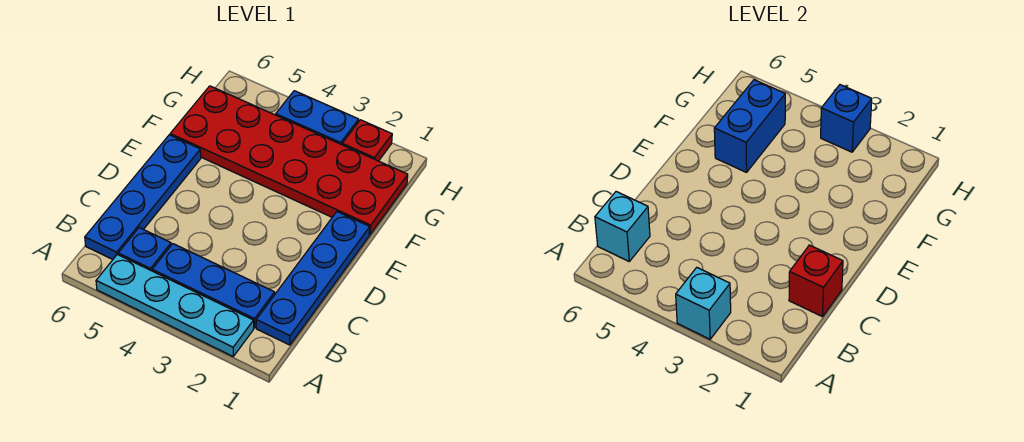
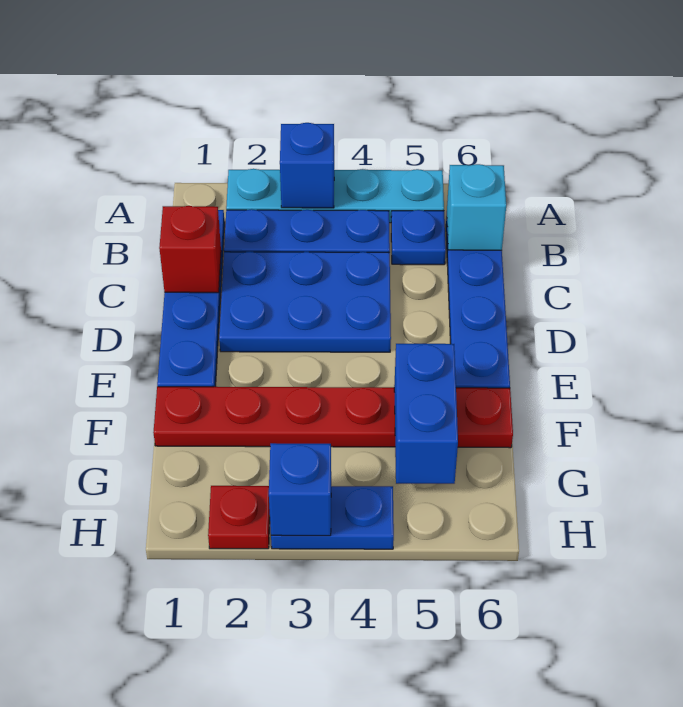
cyan 1x1 brick [676,268,731,339] -> blue 1x1 brick [280,123,334,208]
none -> blue 2x3 plate [219,252,391,352]
red 2x6 plate [170,86,408,235] -> red 1x6 plate [153,387,513,448]

